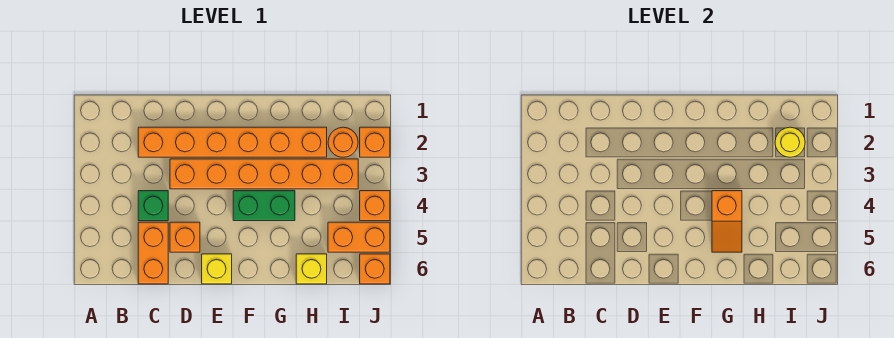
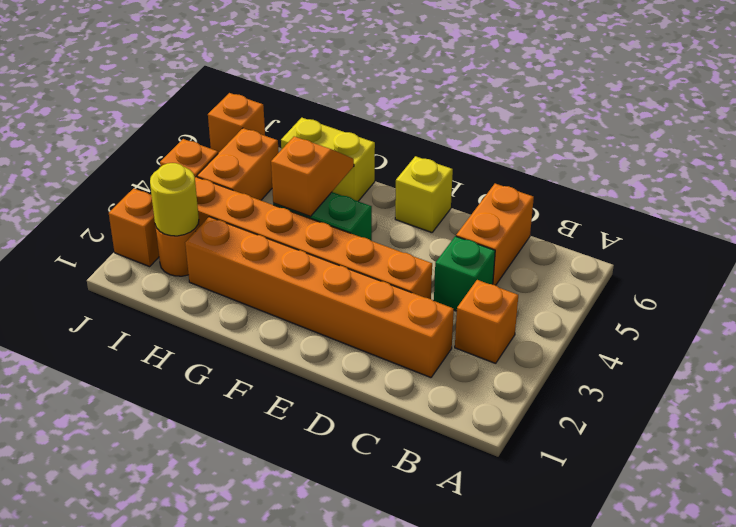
orange 1x1 brick [170,222,200,252] -> orange 1x1 brick moved to [455,280,518,363]
yellow 1x1 brick [296,254,327,284] -> yellow 1x2 brick [281,118,375,201]
orange 1x2 brick [328,222,390,252] -> orange 1x2 brick turned to [197,128,279,200]

